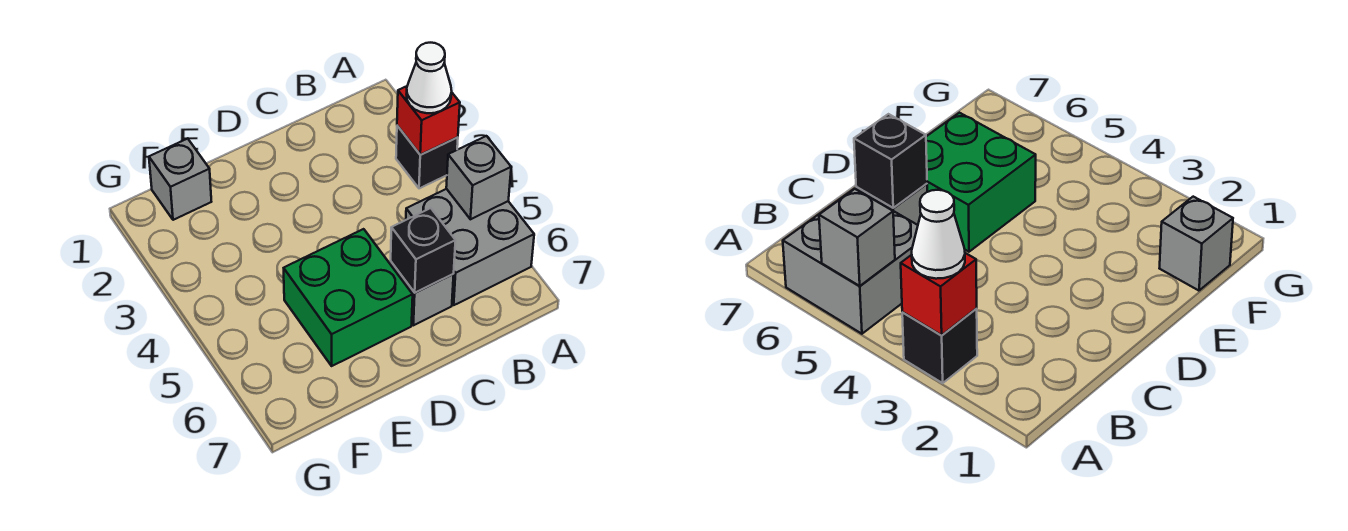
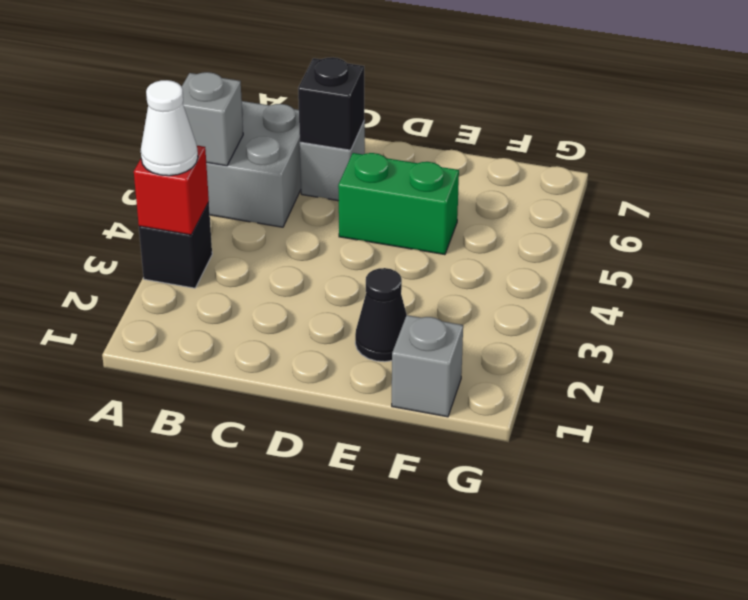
green 2x2 brick [284,229,413,366] -> green 1x2 brick [338,153,459,255]
none -> black 1x1 cone [355,268,407,362]

